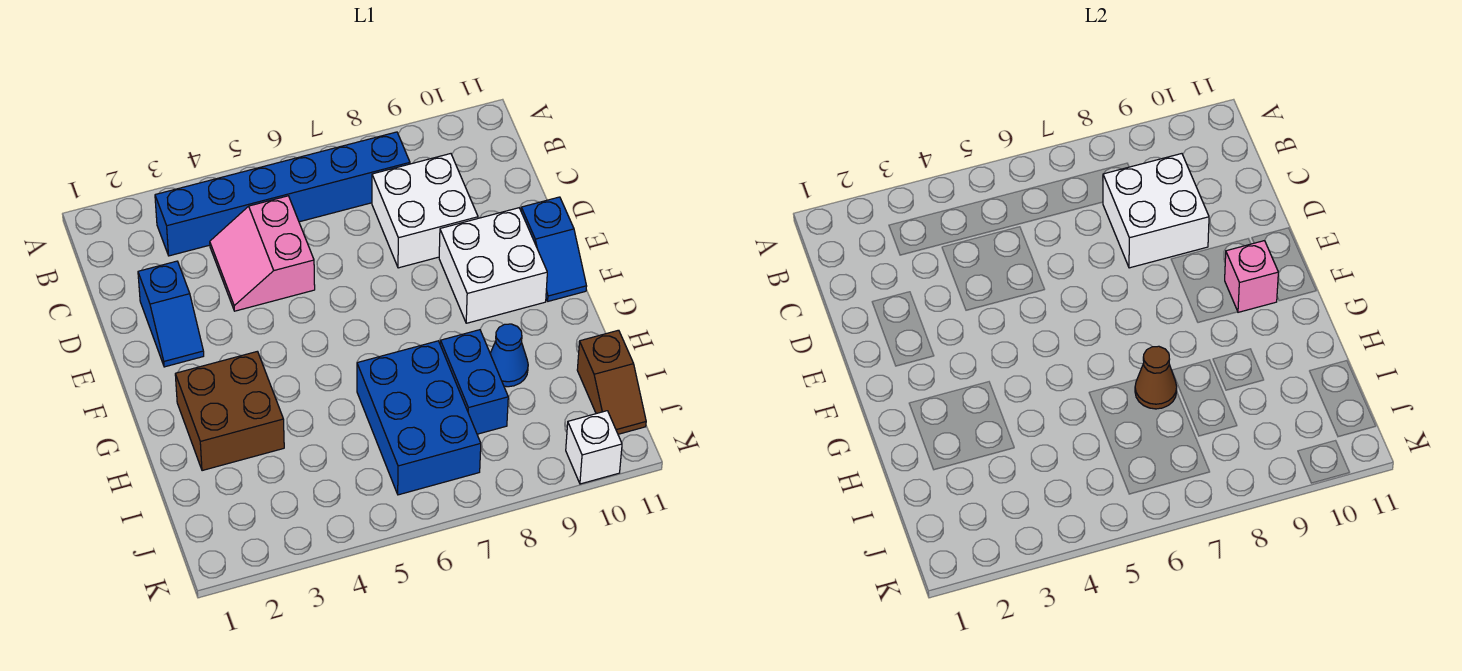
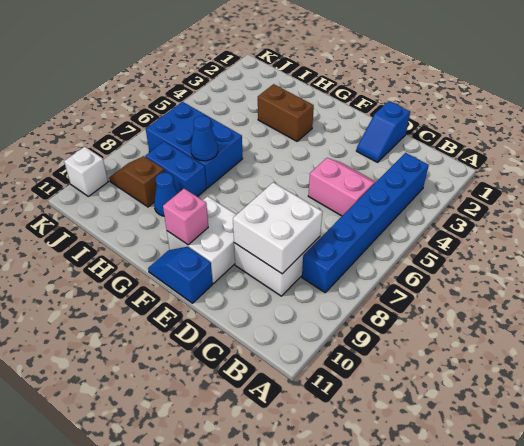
blue 1x2 slope [138,261,204,367] -> blue 1x2 slope turned to [356,101,410,162]
brown 2x2 brick [175,351,284,471] -> brown 1x2 brick [258,84,314,141]
brown 1x1 cone [1135,346,1177,409] -> blue 1x1 cone [191,116,218,161]
brown 1x2 slope [577,330,646,434] -> brown 1x2 slope moved to [109,156,164,207]

